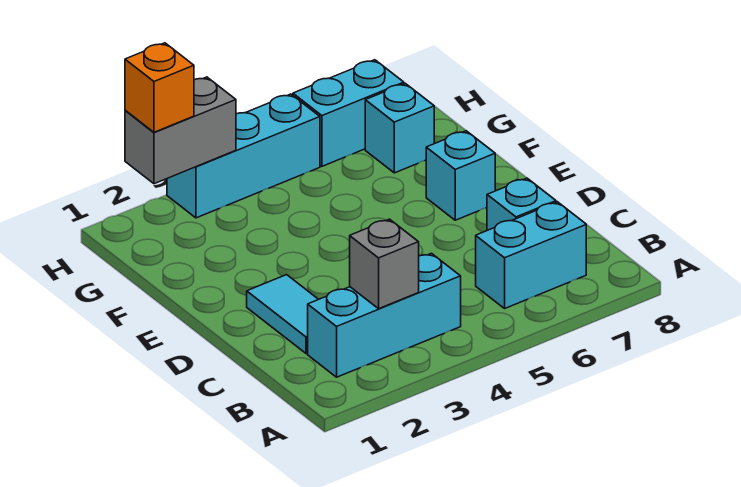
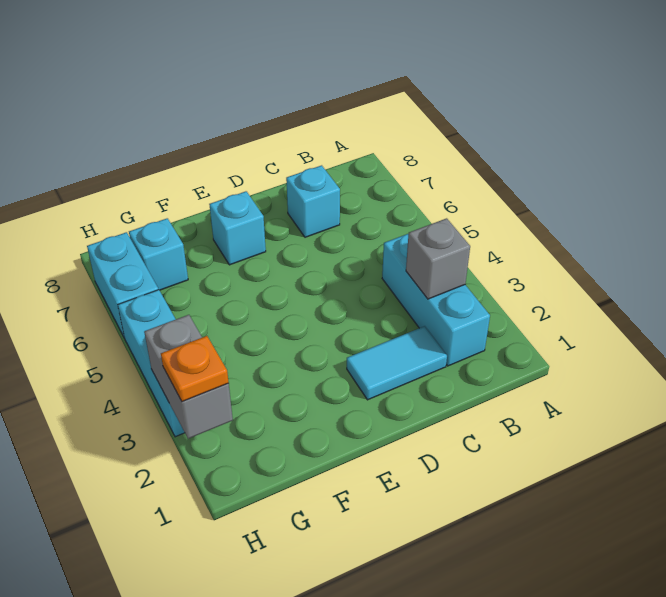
cyan 1x2 brick [476,202,586,308] -> none
orange 1x1 brick [125,43,194,132] -> orange 1x1 plate [161,336,229,402]

